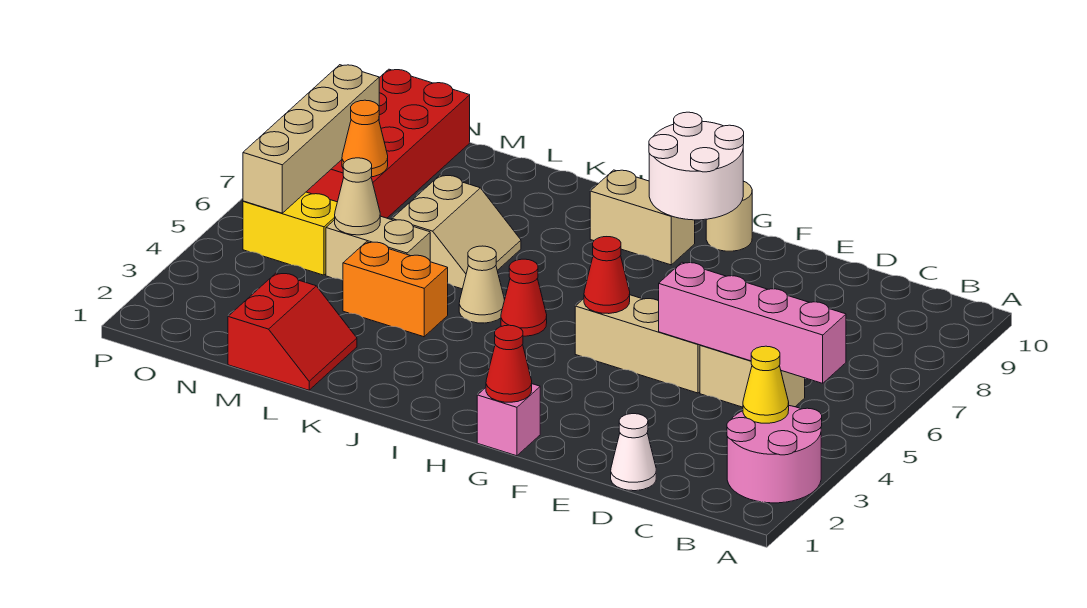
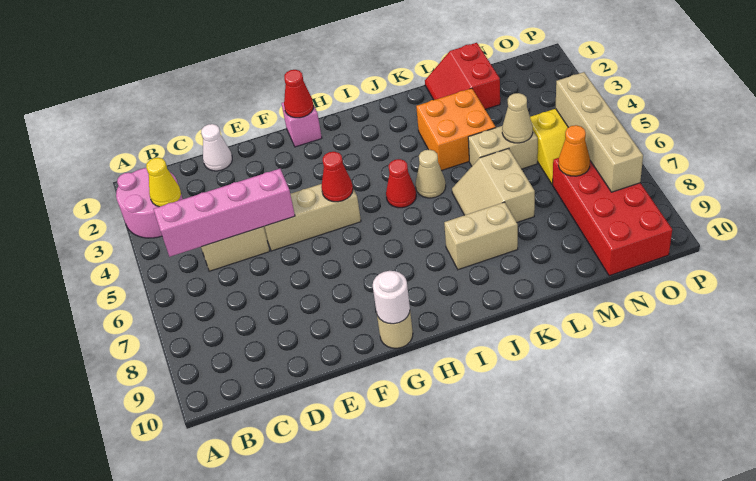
white 2x2 round brick [649,112,744,220] -> white 1x1 round brick [373,271,410,324]
tan 1x2 brick [590,170,695,265] -> tan 1x2 brick moved to [444,202,518,270]
orange 1x2 brick [343,242,448,337] -> orange 2x2 brick [416,88,496,170]

